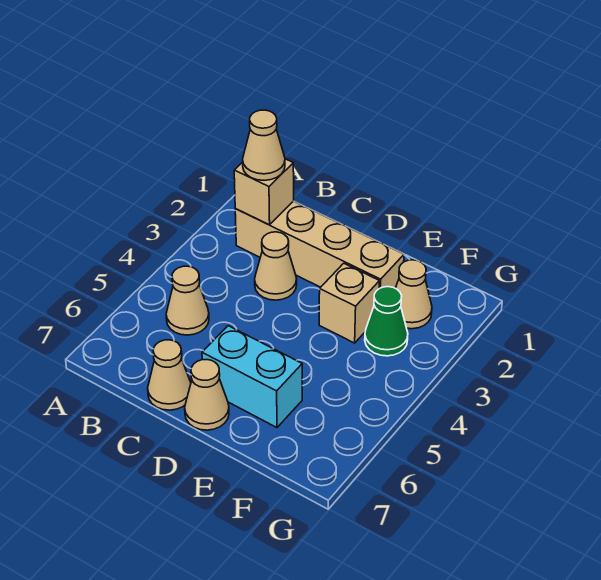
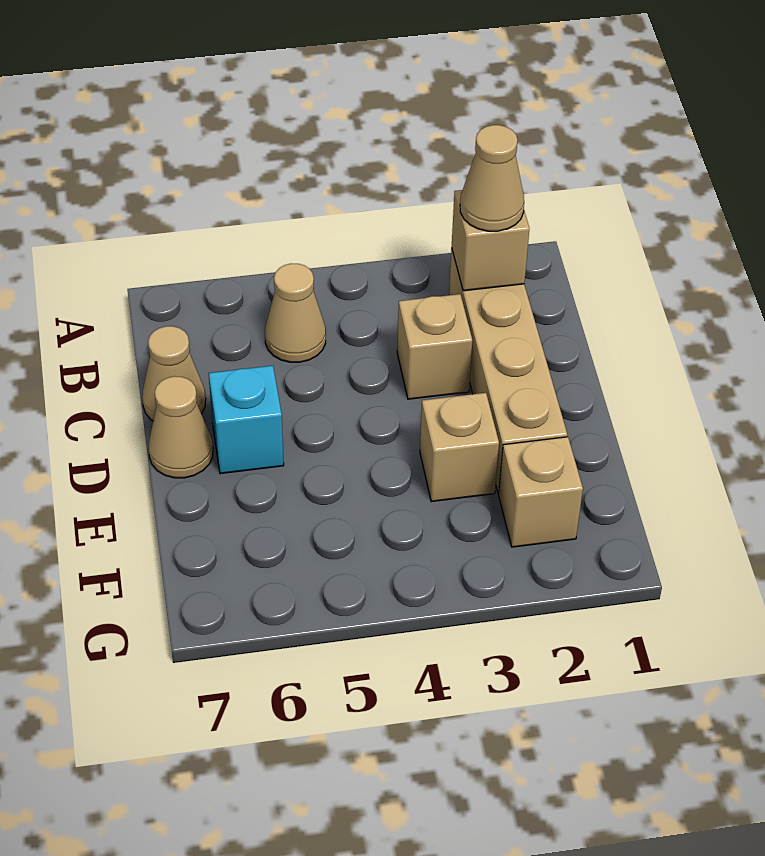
tan 1x1 cone [255,232,297,300] -> tan 1x1 brick [397,294,472,399]
cyan 1x2 brick [202,326,302,428] -> cyan 1x1 brick [209,366,284,474]
tan 1x1 cone [395,260,432,329] -> tan 1x1 brick [499,437,583,547]
green 1x1 cone [365,287,408,356] -> none

